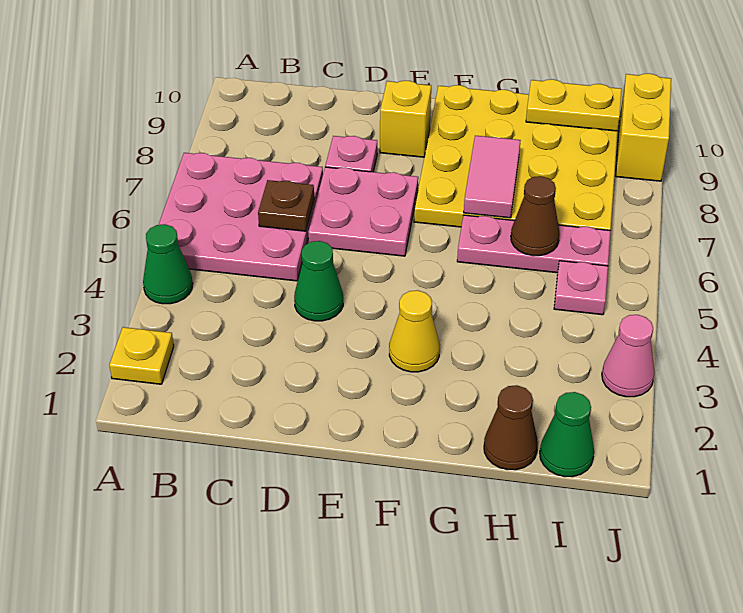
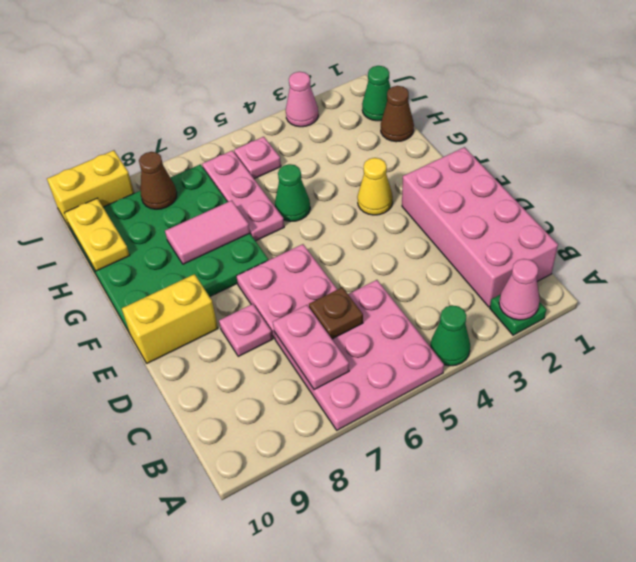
yellow 1x1 plate [109,327,174,384] -> green 1x1 plate [490,295,546,335]
none -> pink 1x1 cone [499,259,540,320]
none -> pink 2x4 brick [402,147,558,307]
none -> pink 1x2 plate [273,305,349,390]
green 1x1 cone [294,241,343,321] -> green 1x1 cone moved to [275,164,310,221]
yellow 1x1 brick [380,81,431,157] -> yellow 1x2 brick [122,274,218,363]
yellow 4x4 plate [414,85,618,230] -> green 4x4 plate [68,164,268,333]
brown 1x1 cone [511,176,560,256] -> brown 1x1 cone moved to [139,152,177,209]

